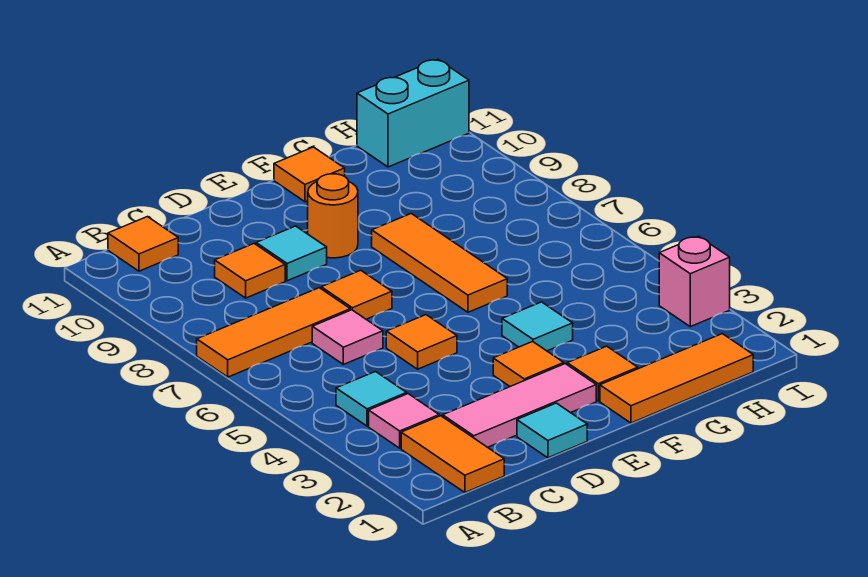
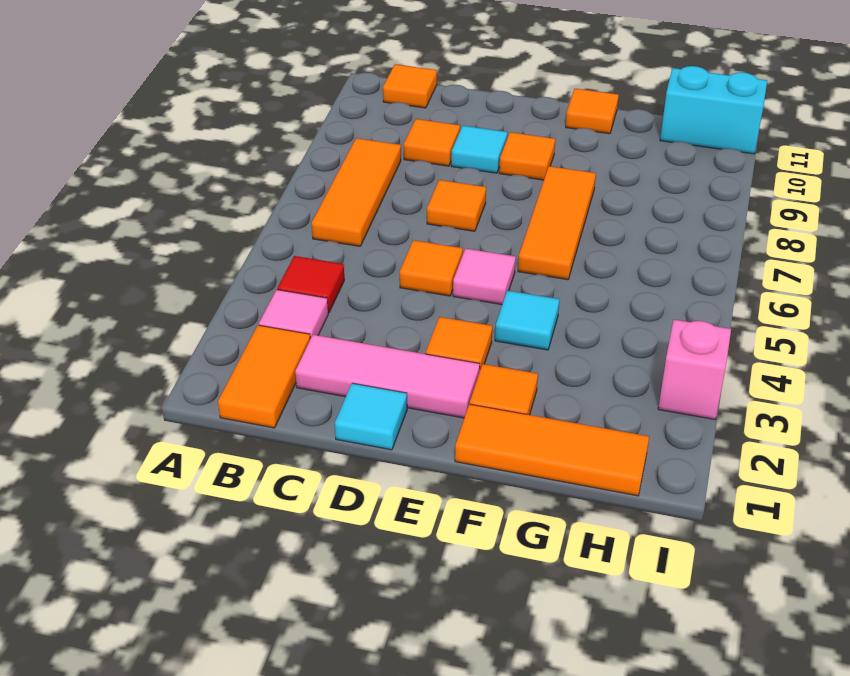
orange 1x3 tile [197,288,350,377] -> orange 1x3 tile turned to [312,138,401,246]
cyan 1x1 tile [336,372,407,426] -> red 1x1 tile [277,256,344,313]
pink 1x1 tile [312,310,383,365] -> pink 1x1 tile moved to [453,249,516,305]
orange 1x1 round brick [308,174,358,258] -> orange 1x1 tile [499,132,555,180]

